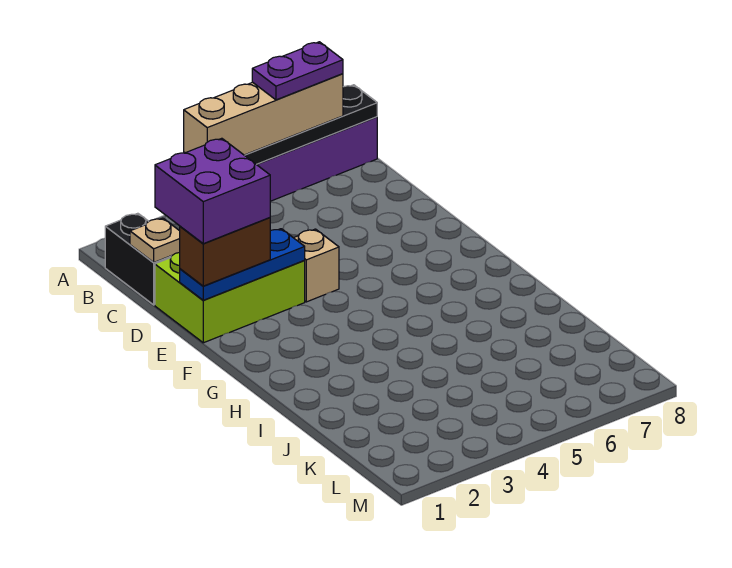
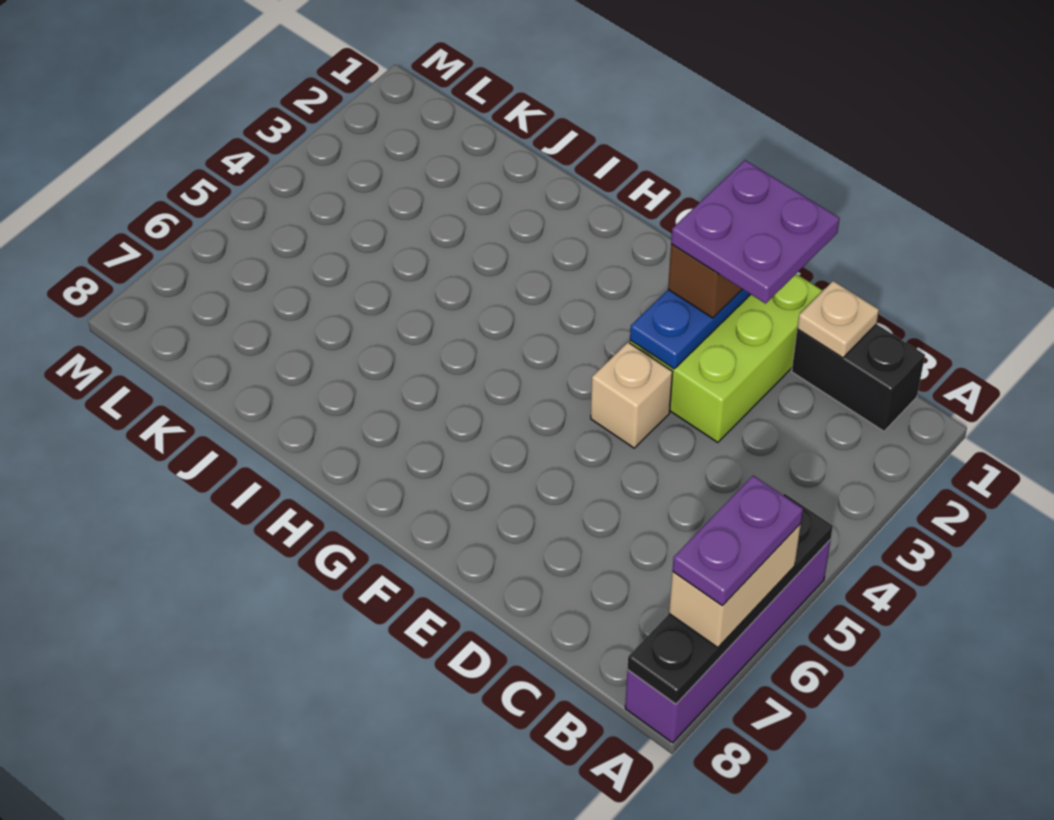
tan 1x4 brick [184,74,343,155] -> tan 1x2 brick [669,523,801,647]
purple 2x2 brick [155,138,270,244] -> purple 2x2 plate [671,160,840,304]

